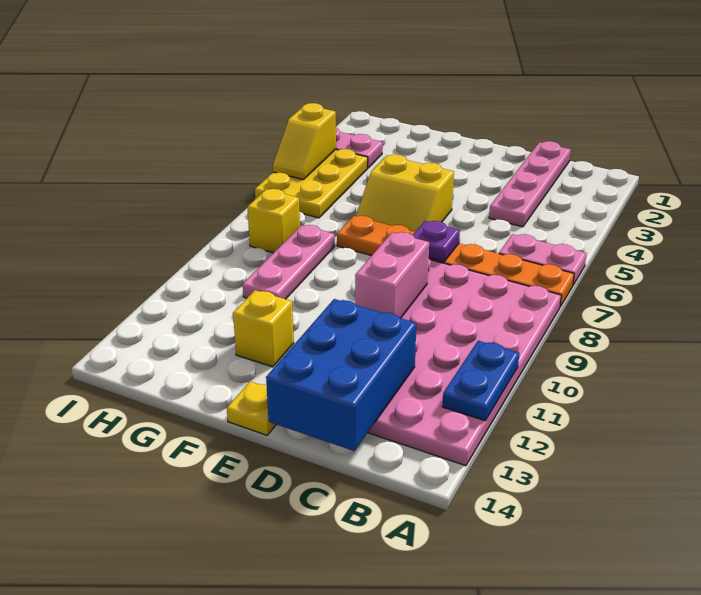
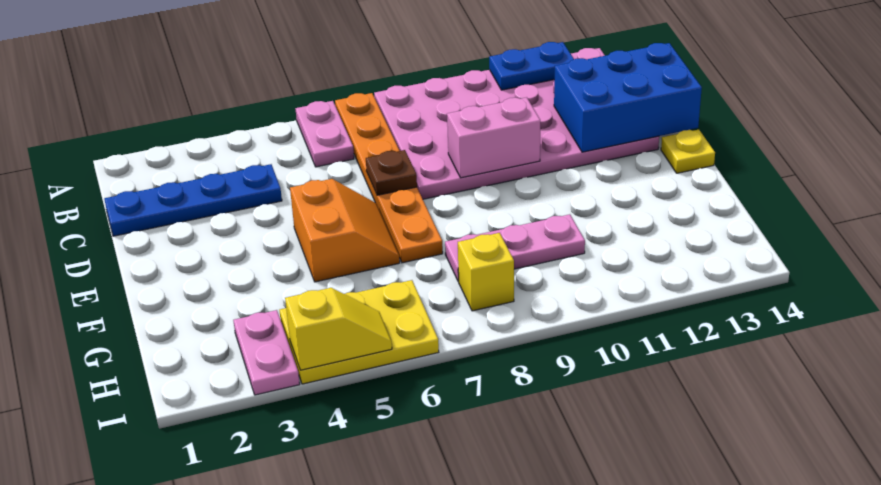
pink 1x4 plate [489,141,571,227] -> blue 1x4 plate [104,164,282,236]
purple 1x1 plate [413,221,460,262] -> brown 1x1 plate [366,150,417,195]
yellow 2x2 slope [356,154,454,232] -> orange 2x2 slope [290,179,400,282]
yellow 1x1 brick [233,290,294,367] -> none

